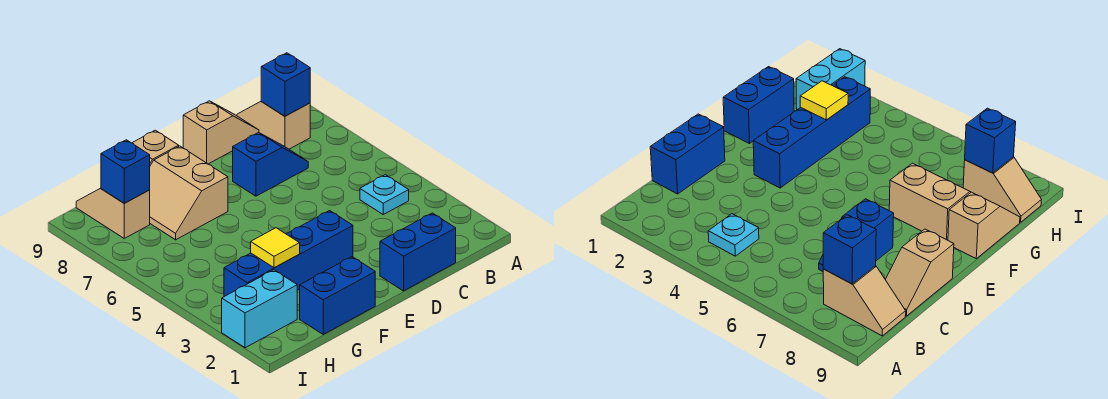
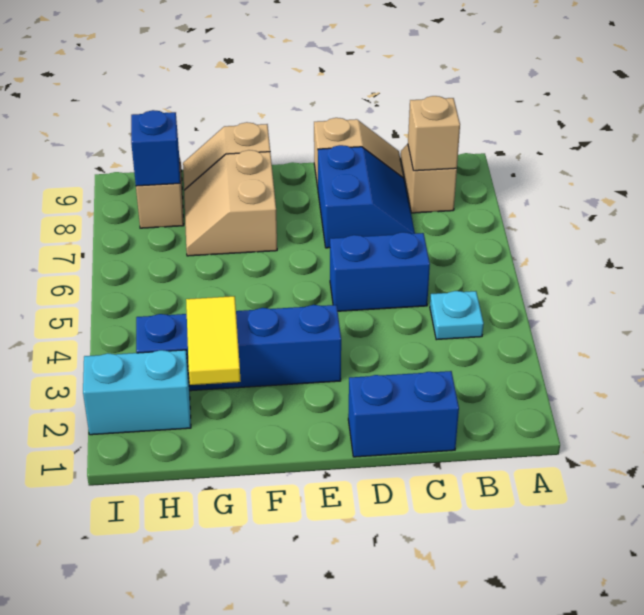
blue 1x1 brick [261,53,310,116] -> tan 1x1 brick [408,96,460,171]
blue 1x2 slope [233,132,308,196] -> blue 2x2 slope [318,145,415,248]
blue 1x2 brick [300,257,375,334] -> blue 1x2 brick moved to [330,232,430,311]
yellow 1x1 tile [251,228,300,268] -> yellow 1x2 tile [186,296,241,385]

